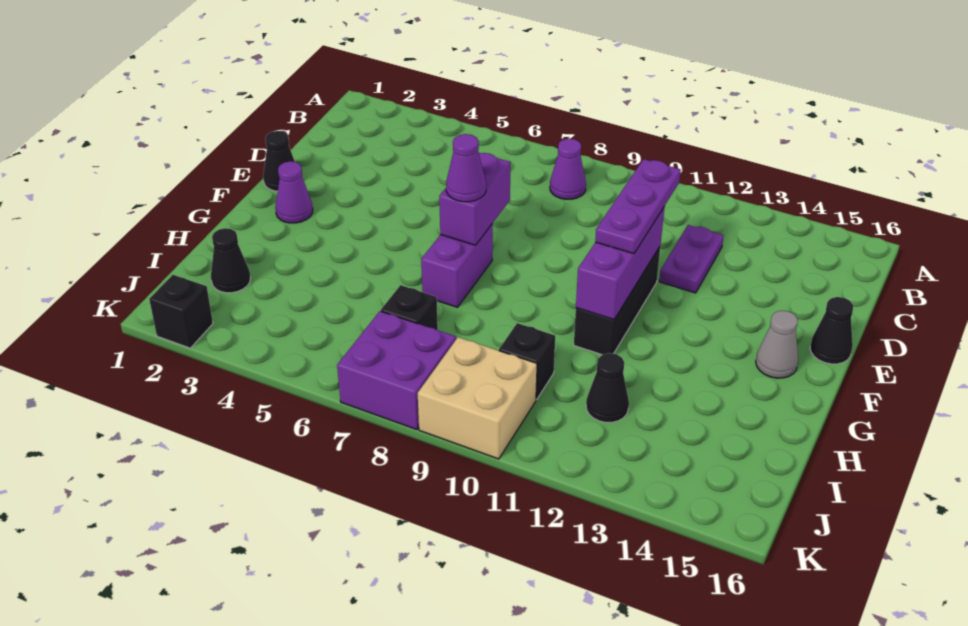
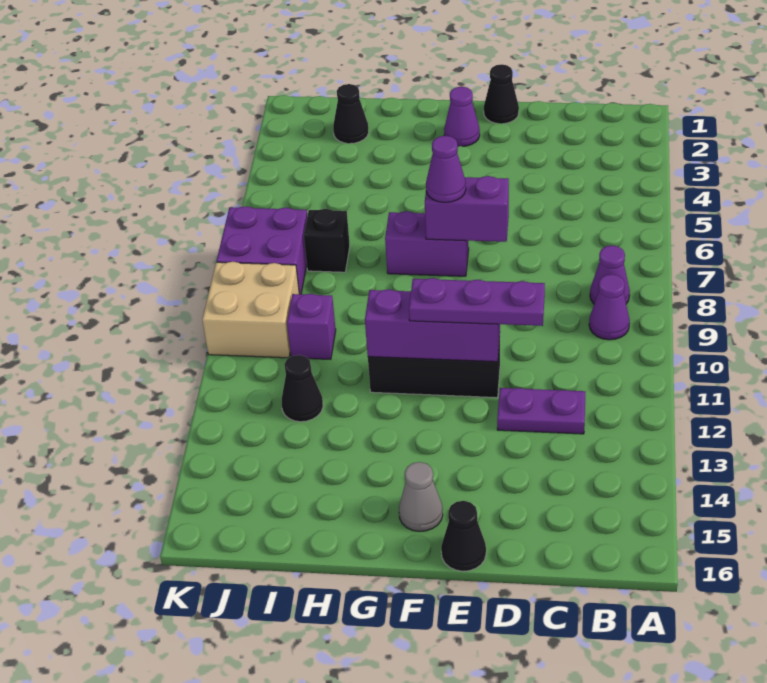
none -> purple 1x1 cone [589,274,630,340]
black 1x1 brick [499,323,555,400] -> purple 1x1 brick [287,294,336,359]
black 1x1 brick [149,275,213,348] -> none

